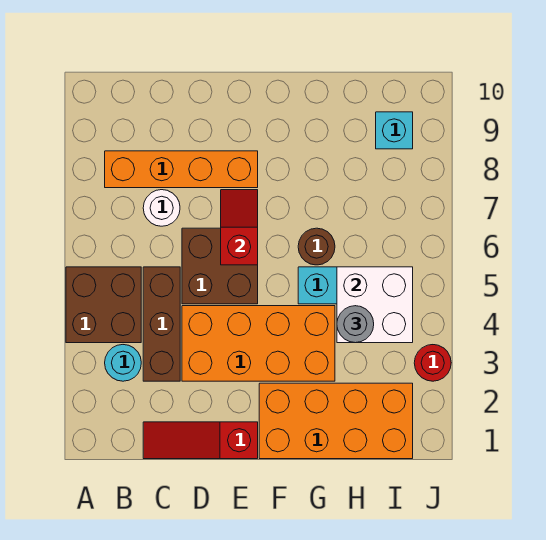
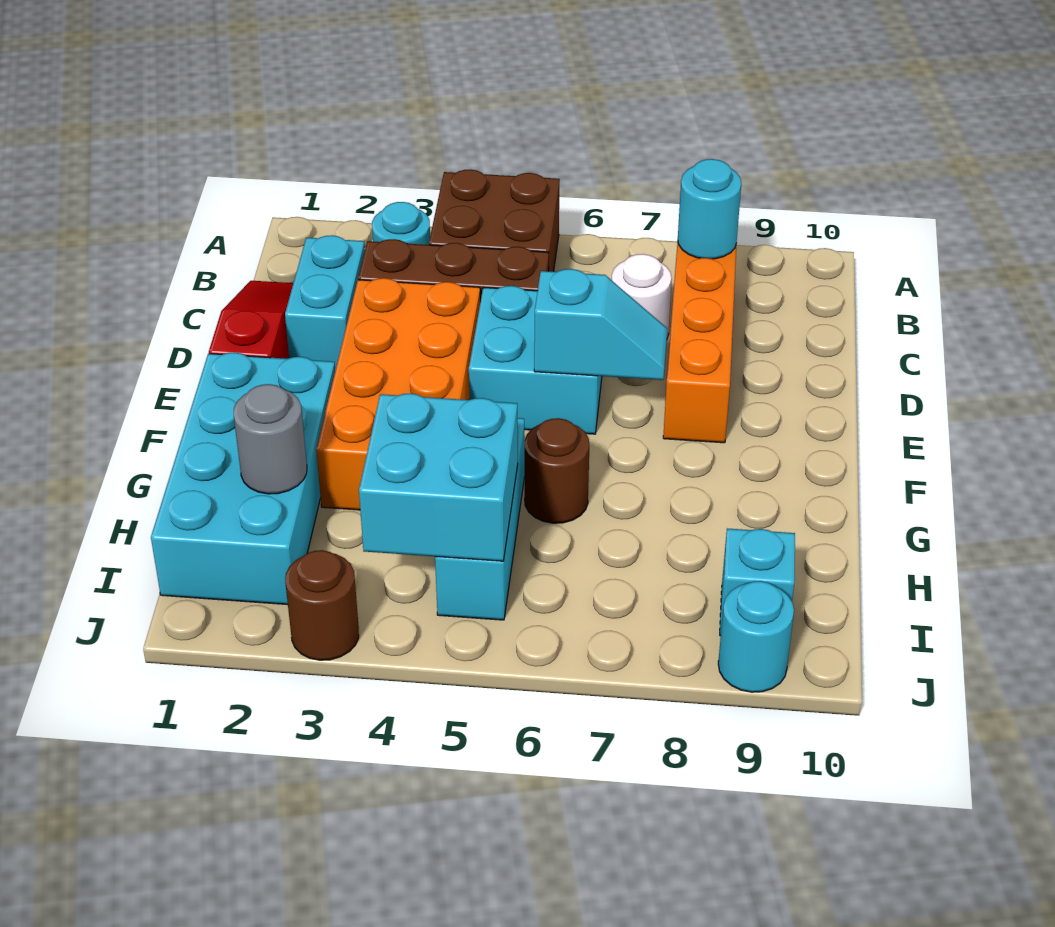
none -> cyan 1x1 round brick [678,159,741,259]
none -> cyan 1x2 brick [285,235,365,370]
brown 2x2 brick [182,228,258,304] -> cyan 2x2 brick [469,286,602,434]
red 1x2 slope [221,190,258,265] -> cyan 1x2 slope [534,269,667,380]
orange 2x4 brick [259,383,413,459] -> cyan 2x4 brick [151,352,335,605]
white 2x2 brick [337,267,413,343] -> cyan 2x2 brick [359,393,518,561]
grey 1x1 round brick [337,306,374,343] -> grey 1x1 round brick moved to [234,384,307,494]
red 1x1 round brick [414,345,451,381] -> brown 1x1 round brick [285,550,359,660]
none -> cyan 1x1 round brick [718,581,794,692]

